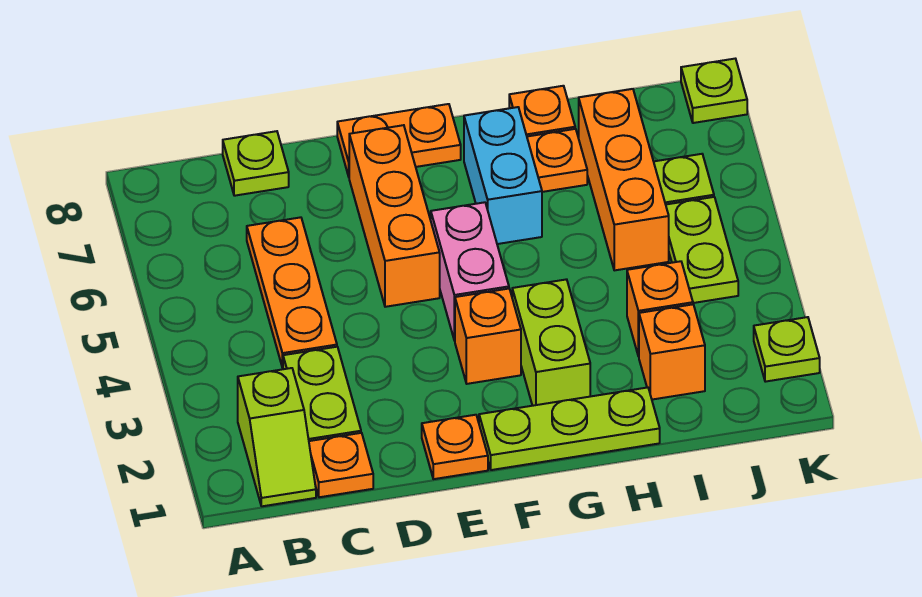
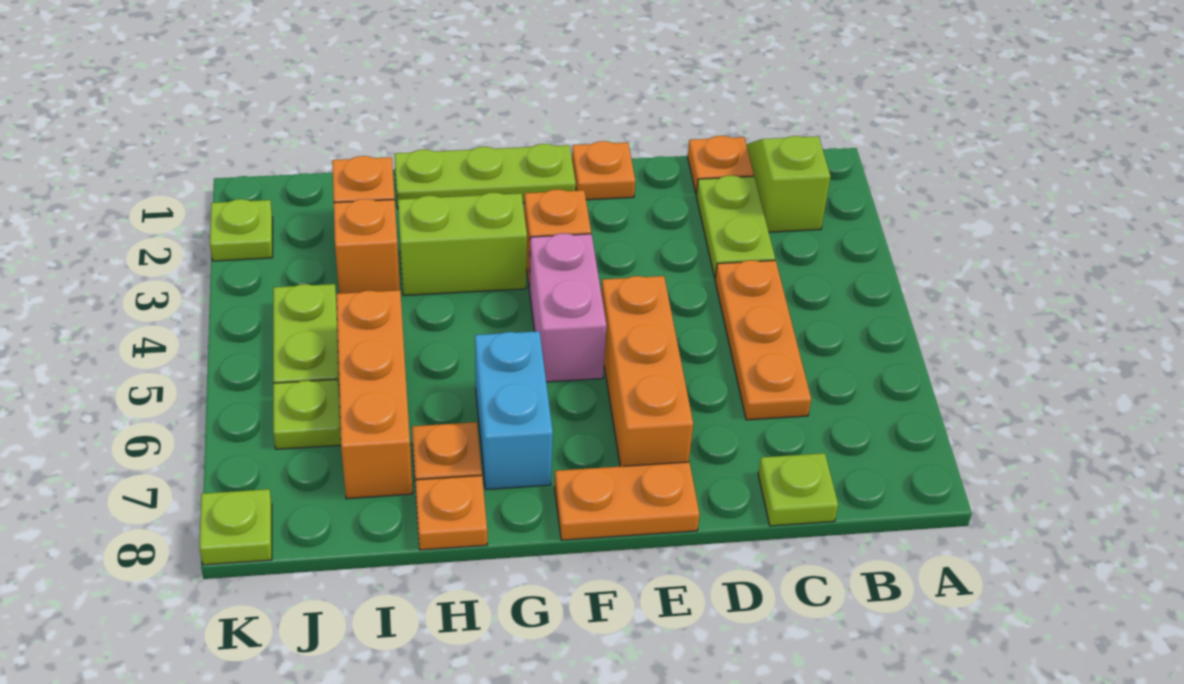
lime 1x2 brick [512,279,590,406] -> lime 1x2 brick turned to [398,192,527,295]

